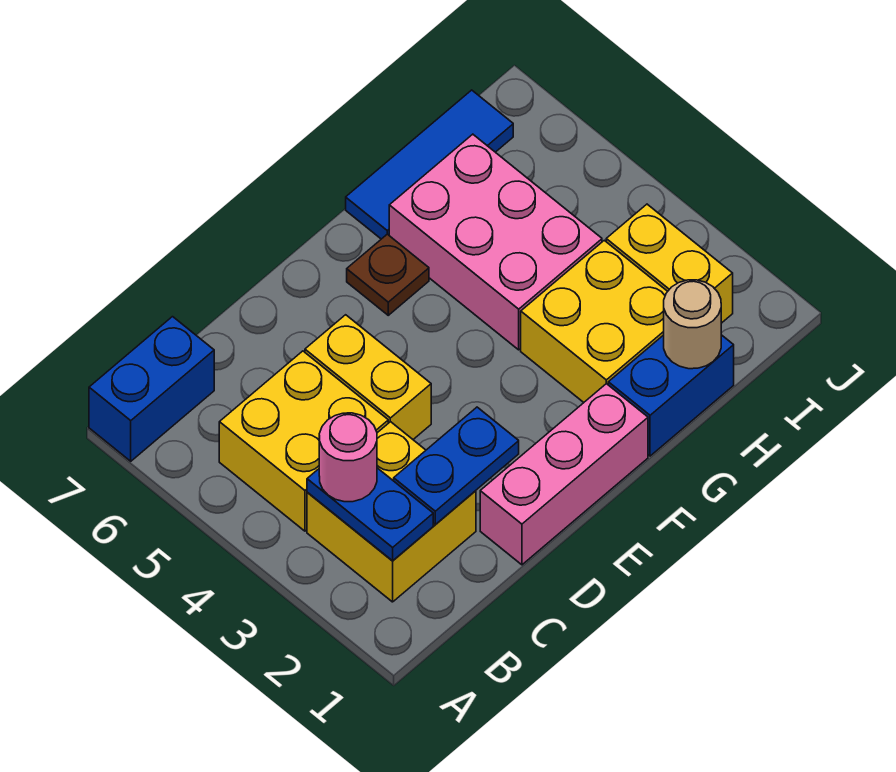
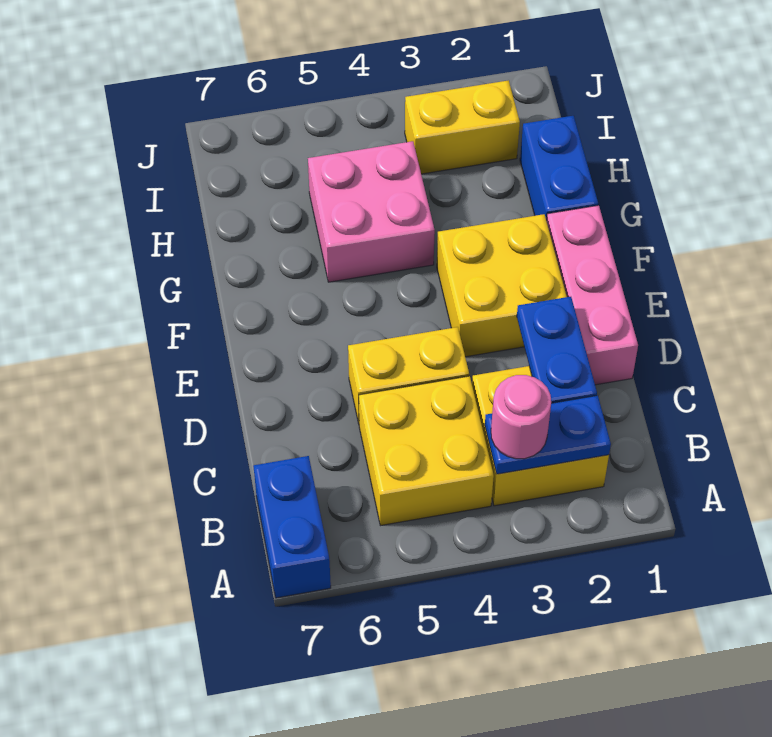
brown 1x1 plate [347,234,429,315] -> none
yellow 2x2 brick [521,240,668,402] -> yellow 2x2 brick moved to [437,214,567,357]
pink 2x3 brick [389,134,602,350] -> pink 2x2 brick [308,141,435,282]
blue 1x3 tile [346,90,513,239] -> none
tan 1x1 round brick [664,280,721,369] -> none

